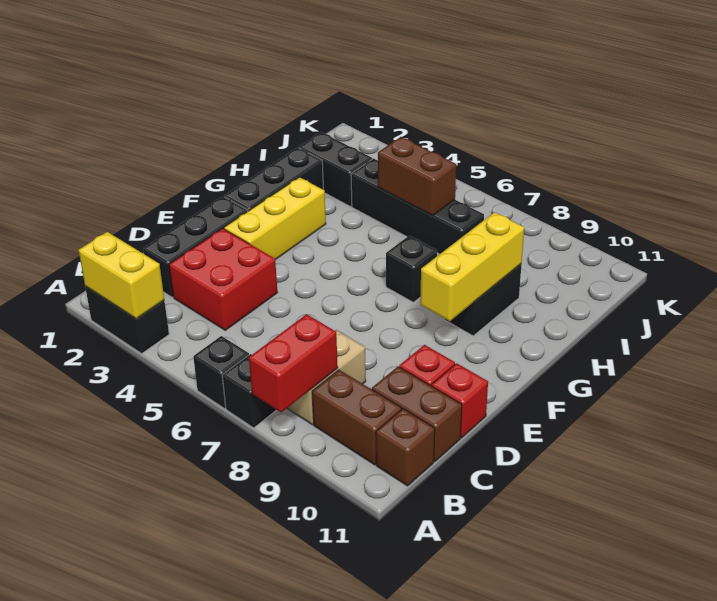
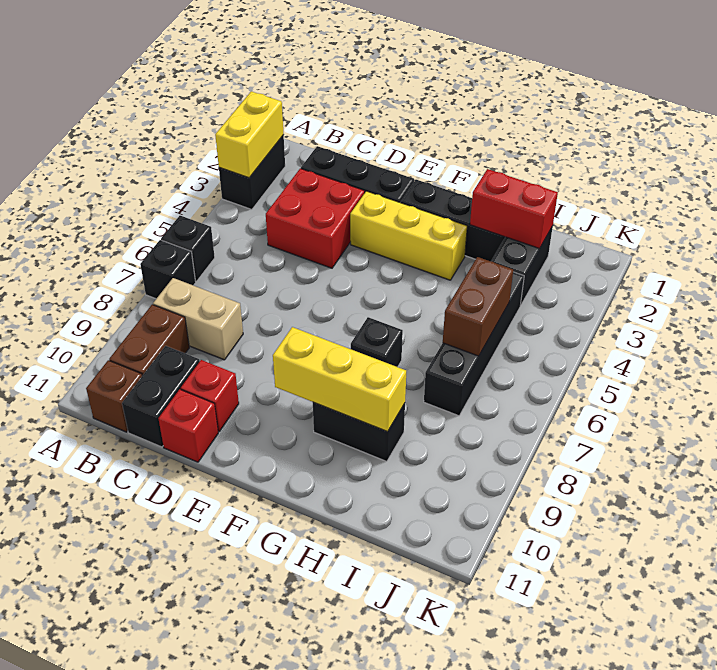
red 1x2 brick [249,314,338,412] -> red 1x2 brick moved to [470,169,558,249]
brown 1x2 brick [372,366,462,461] -> black 1x2 brick [122,346,200,447]

